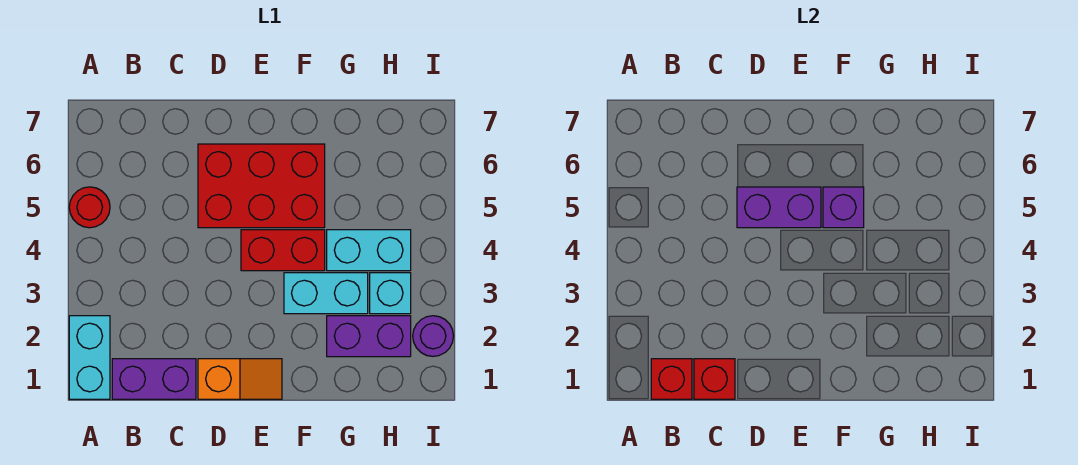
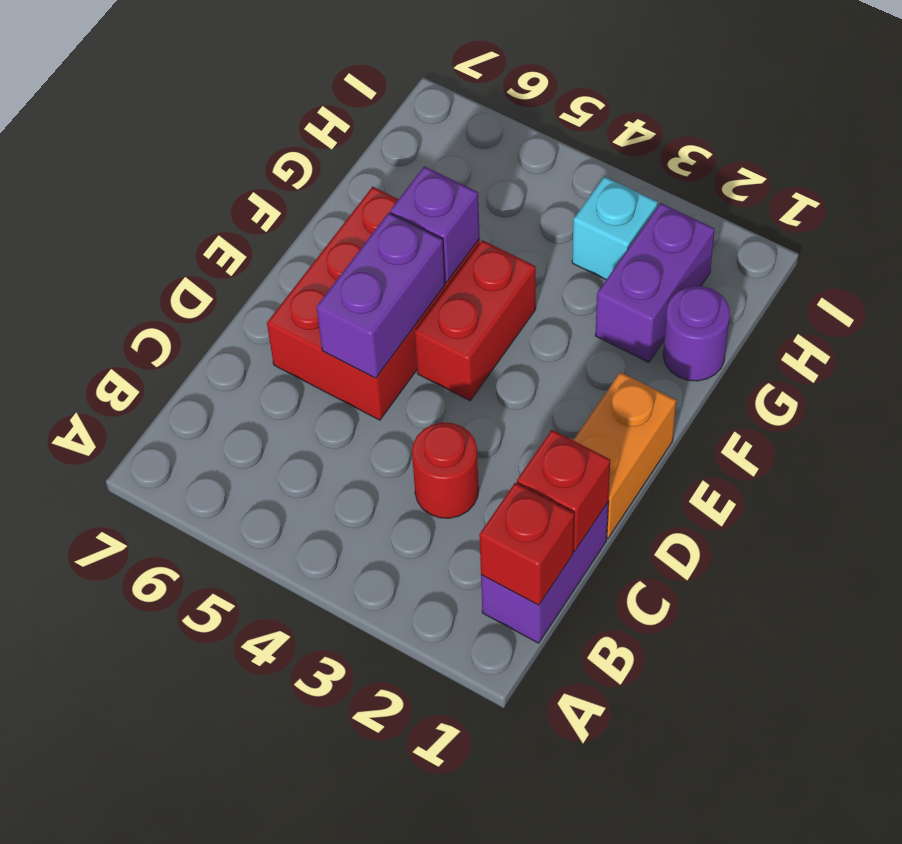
cyan 1x2 brick [69,316,110,399] -> none
red 1x1 round brick [69,187,110,228] -> red 1x1 round brick moved to [412,422,479,518]
orange 1x2 slope [198,359,282,399] -> orange 1x2 brick [573,372,676,539]
cyan 1x2 brick [284,273,368,314] -> none
cyan 1x2 brick [327,230,411,271] -> none
purple 1x1 round brick [413,316,453,356] -> purple 1x1 round brick moved to [663,286,730,381]

